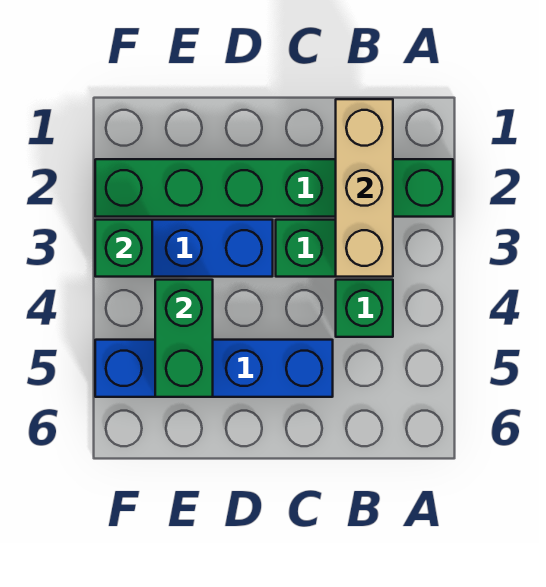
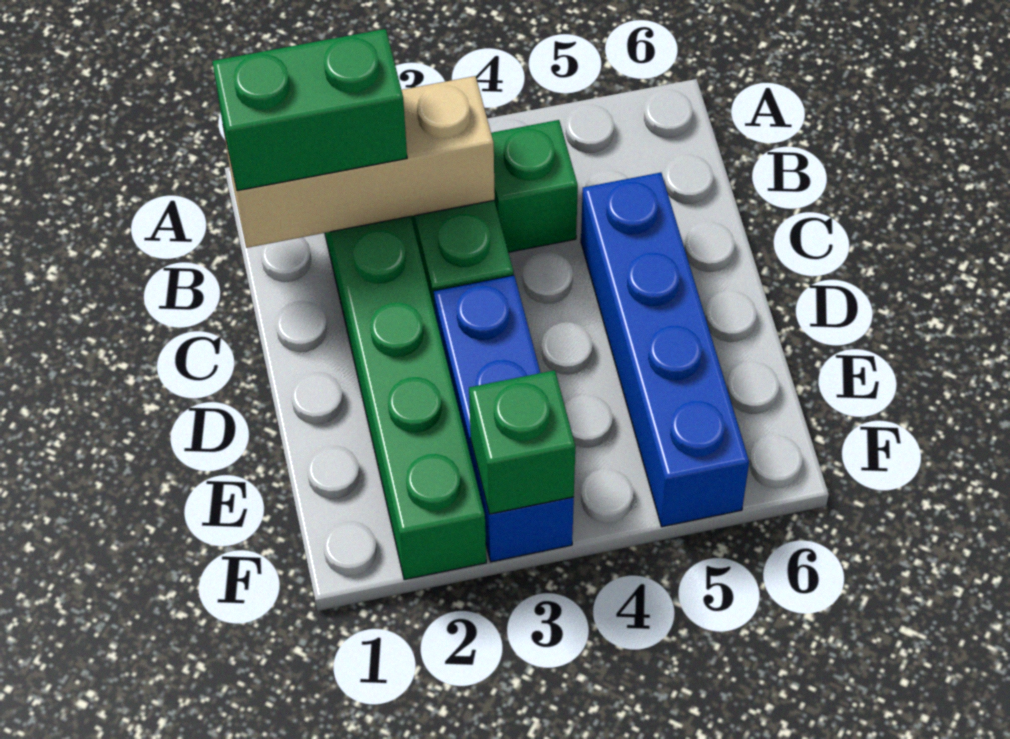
green 1x2 brick [155,280,213,397] -> green 1x2 brick moved to [212,29,407,191]

